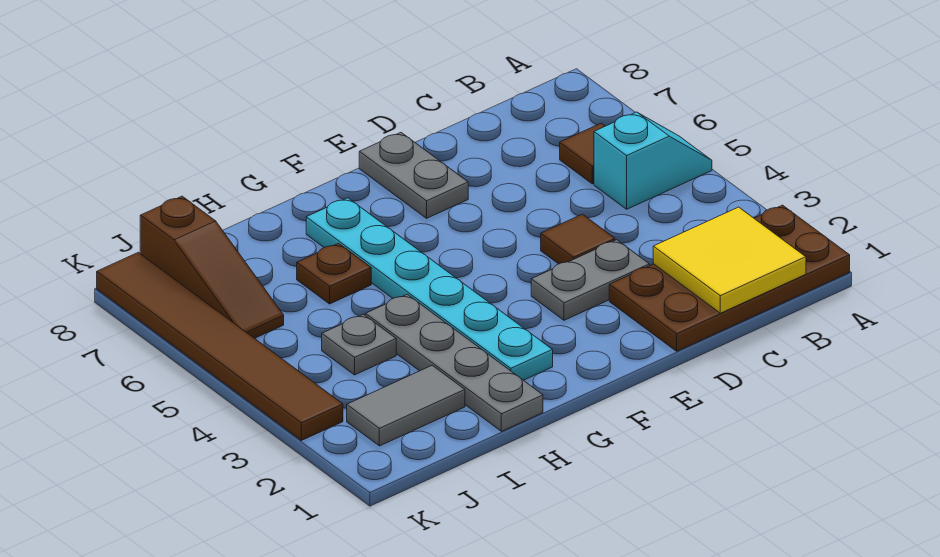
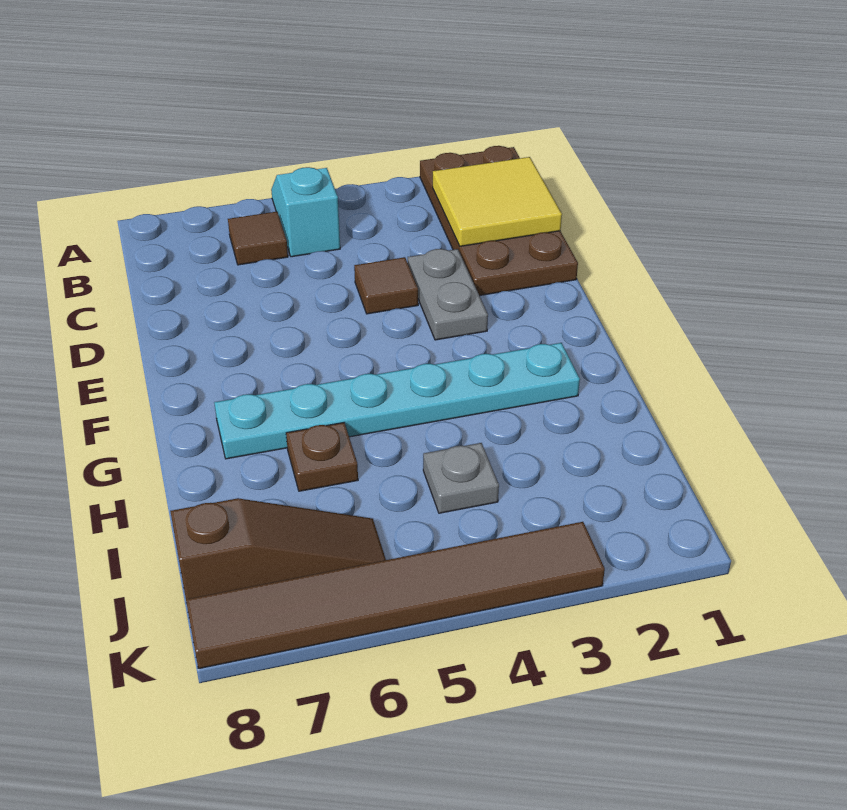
grey 1x2 plate [359,133,468,218] -> none
grey 1x4 plate [366,294,543,431] -> none
grey 1x2 tile [347,365,465,446] -> none

